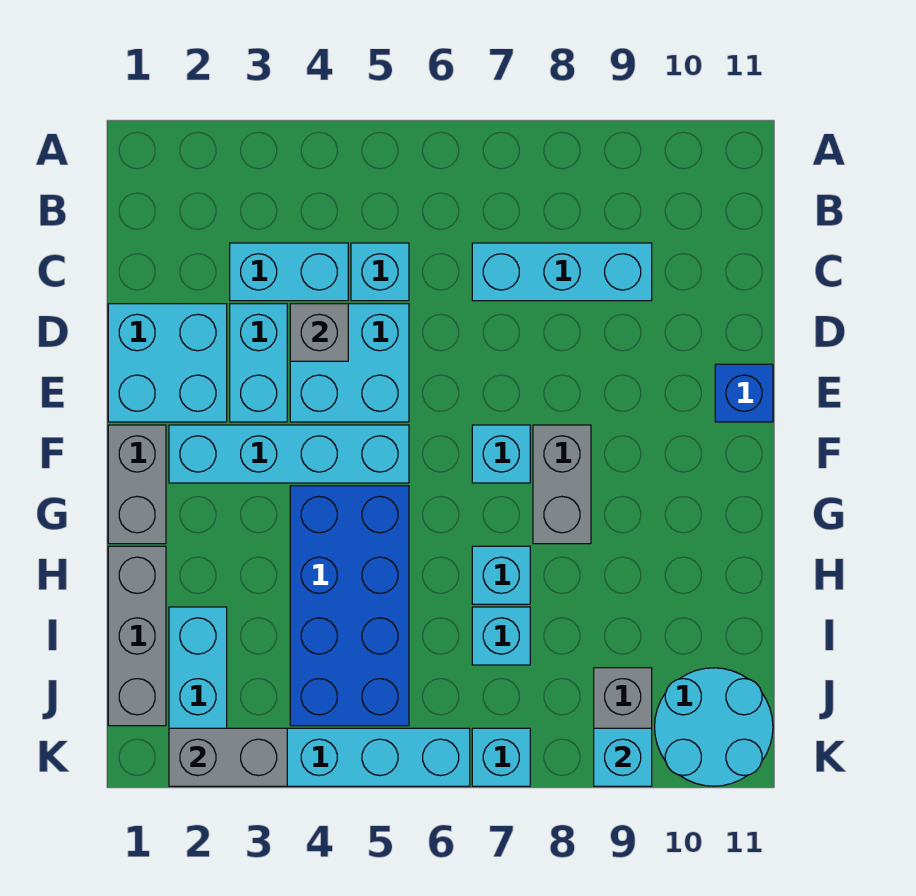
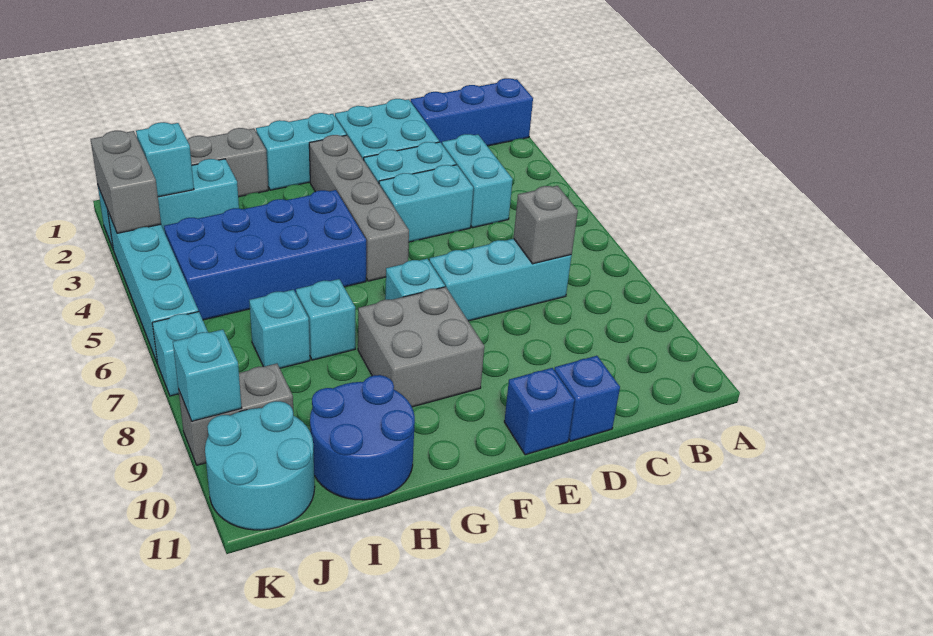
none -> blue 1x3 brick [411,78,533,146]
cyan 1x1 brick [351,243,409,301] -> cyan 1x1 brick moved to [136,122,194,197]
cyan 1x3 brick [472,243,652,301] -> cyan 1x3 brick turned to [429,239,572,321]
cyan 2x2 brick [290,304,409,422] -> cyan 1x2 brick [379,165,473,242]
grey 1x1 brick [290,304,348,361] -> grey 1x1 brick moved to [514,186,578,264]
none -> blue 1x1 brick [554,356,620,441]
grey 1x2 brick [108,425,166,544] -> cyan 1x2 brick [256,113,346,190]
cyan 1x4 brick [169,425,409,483] -> grey 1x4 brick [309,135,409,281]
grey 1x2 brick [533,425,591,544] -> grey 2x2 brick [358,287,484,407]
none -> blue 2x2 round brick [310,375,415,500]

